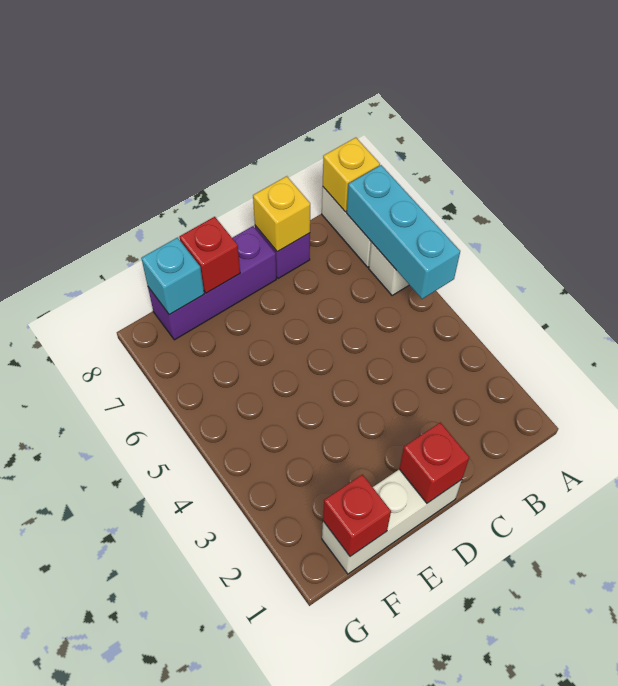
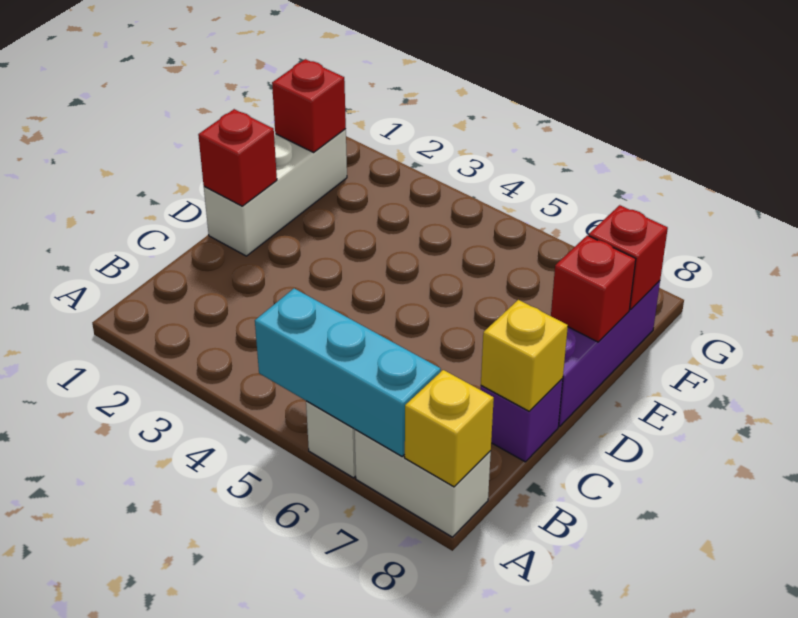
cyan 1x1 brick [141,238,204,315] -> red 1x1 brick [589,205,668,310]

